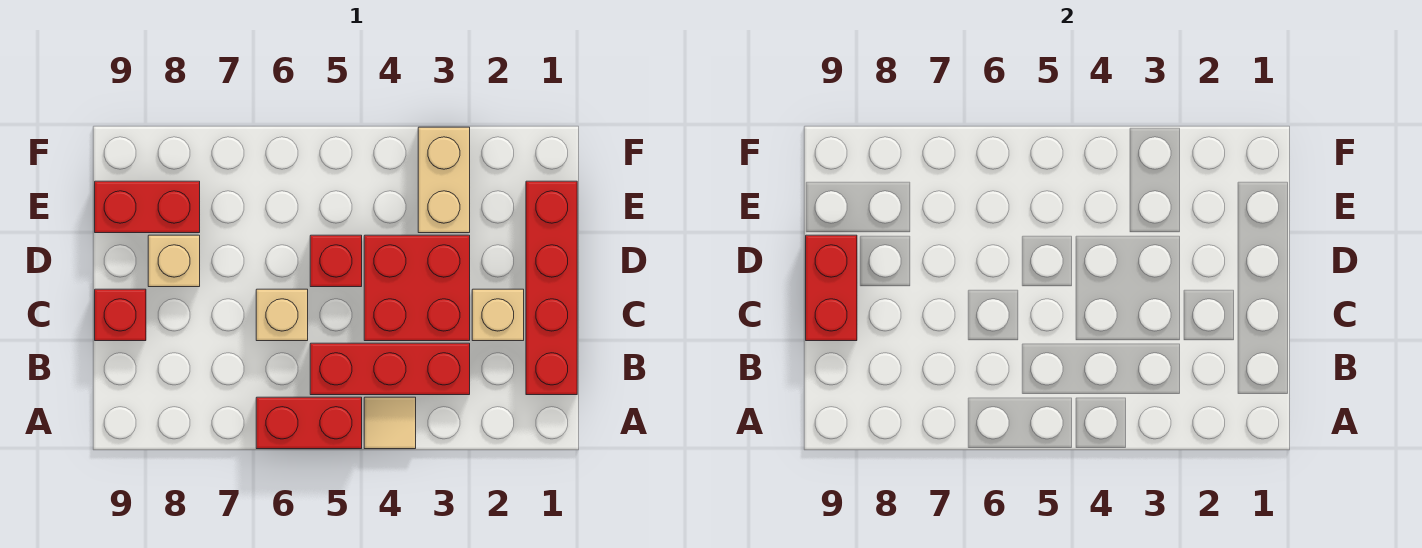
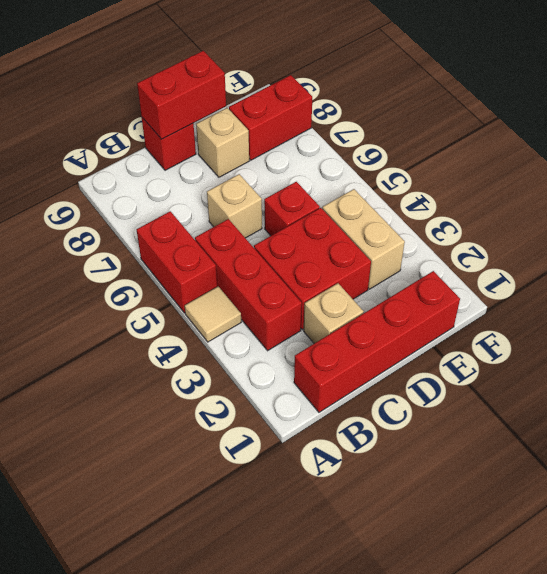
tan 1x2 brick [418,127,470,233] -> tan 1x2 brick turned to [322,189,405,289]
red 1x2 brick [95,181,200,233] -> red 1x2 brick turned to [229,75,312,160]

